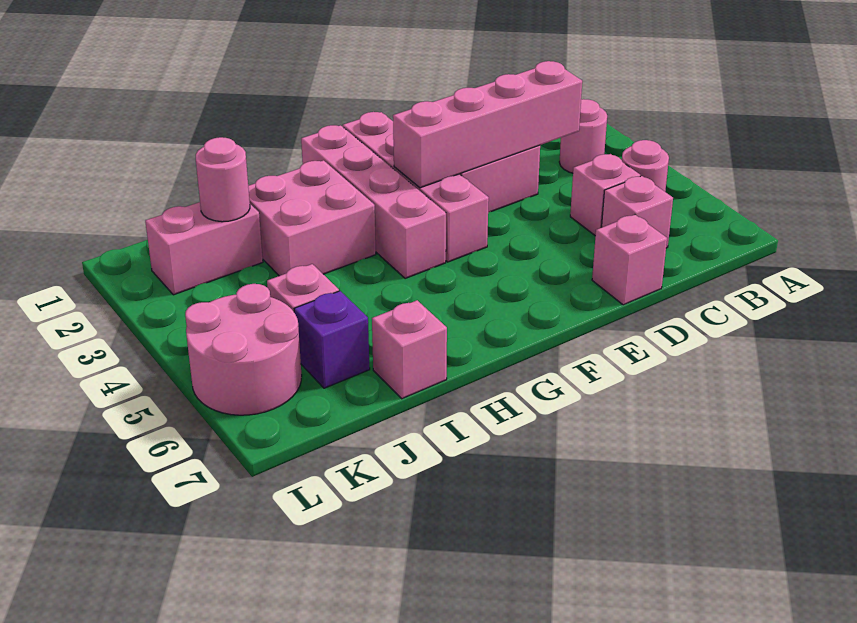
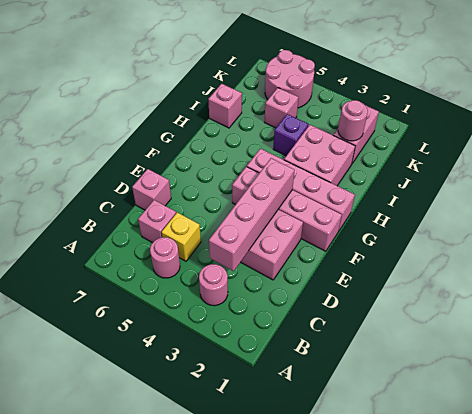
pink 1x1 brick [570,154,640,236] -> yellow 1x1 brick [162,212,201,261]
purple 1x1 brick [294,291,370,388] -> purple 1x1 brick moved to [273,114,309,156]

